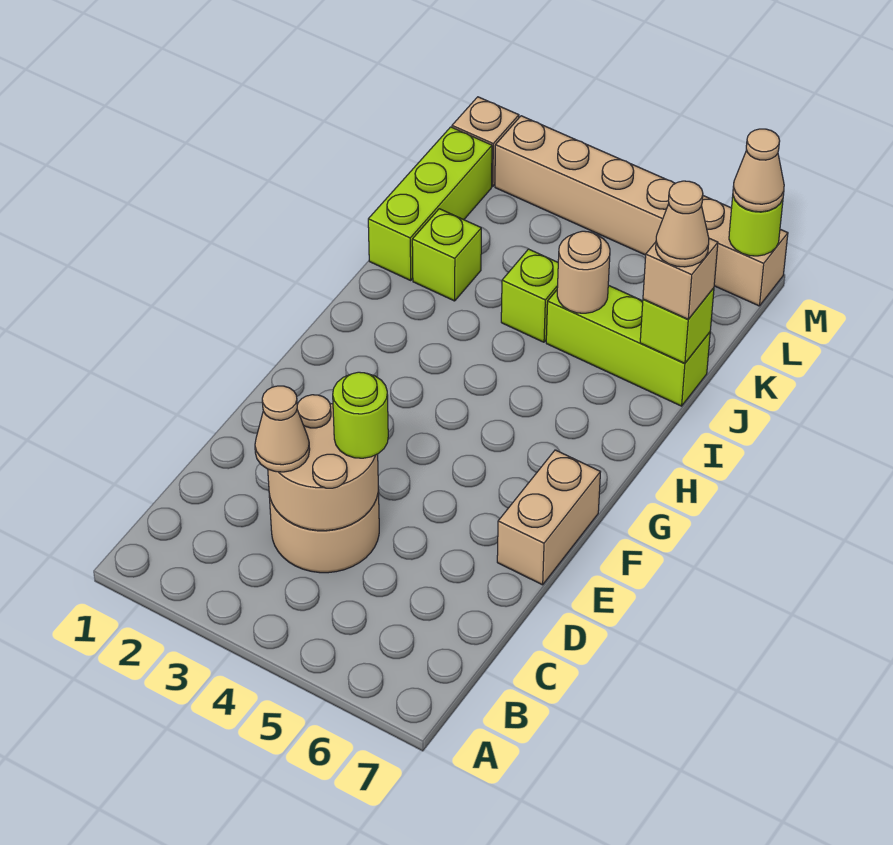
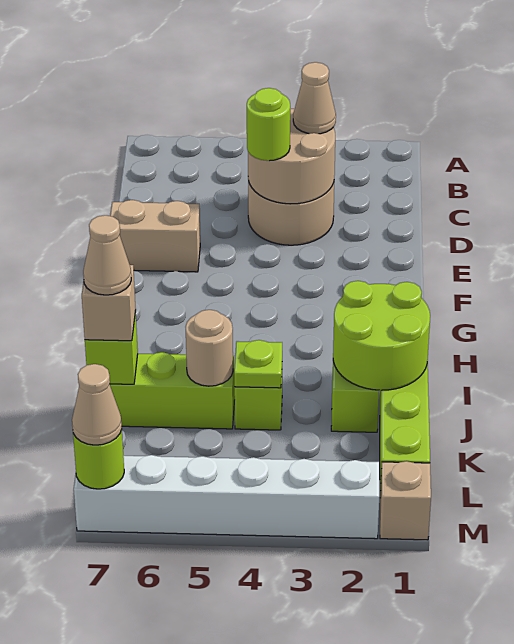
tan 1x2 brick [497,450,600,585] -> tan 1x2 brick turned to [110,200,200,272]
none -> lime 2x2 round brick [333,281,430,390]
none -> lime 1x1 plate [234,340,282,388]
tan 1x6 brick [495,116,788,306] -> white 1x6 brick [74,455,379,539]

